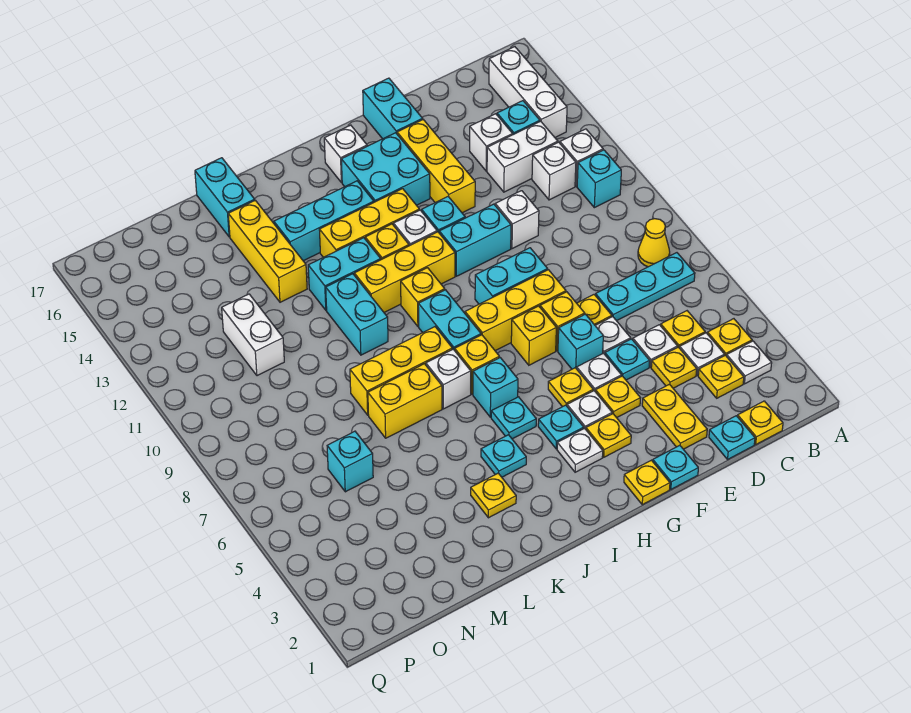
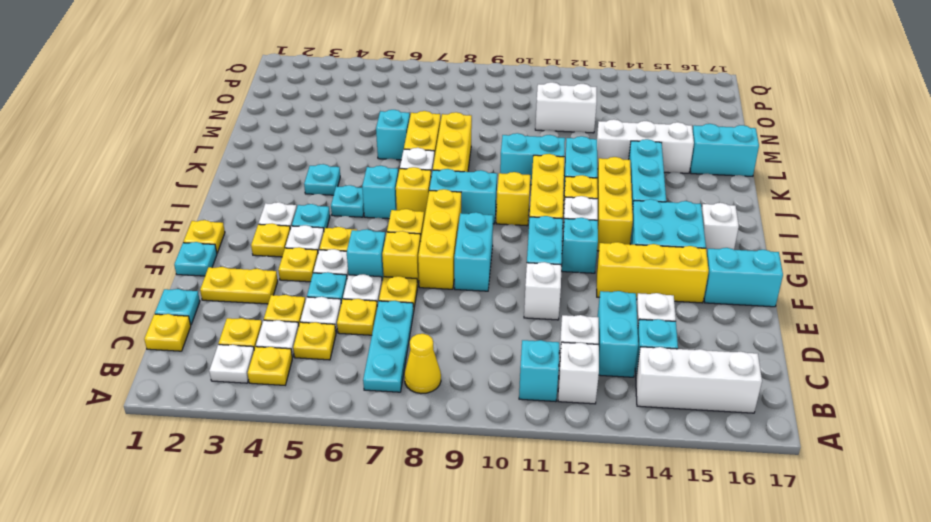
white 1x2 brick [487,121,558,192] -> cyan 1x2 brick [598,291,638,377]
yellow 1x1 plate [471,473,516,518] -> yellow 1x1 plate moved to [337,299,377,335]
yellow 1x3 brick [228,200,307,302] -> white 1x3 brick [597,119,694,173]
cyan 1x1 brick [327,431,373,492] -> cyan 1x1 brick moved to [376,110,410,160]

